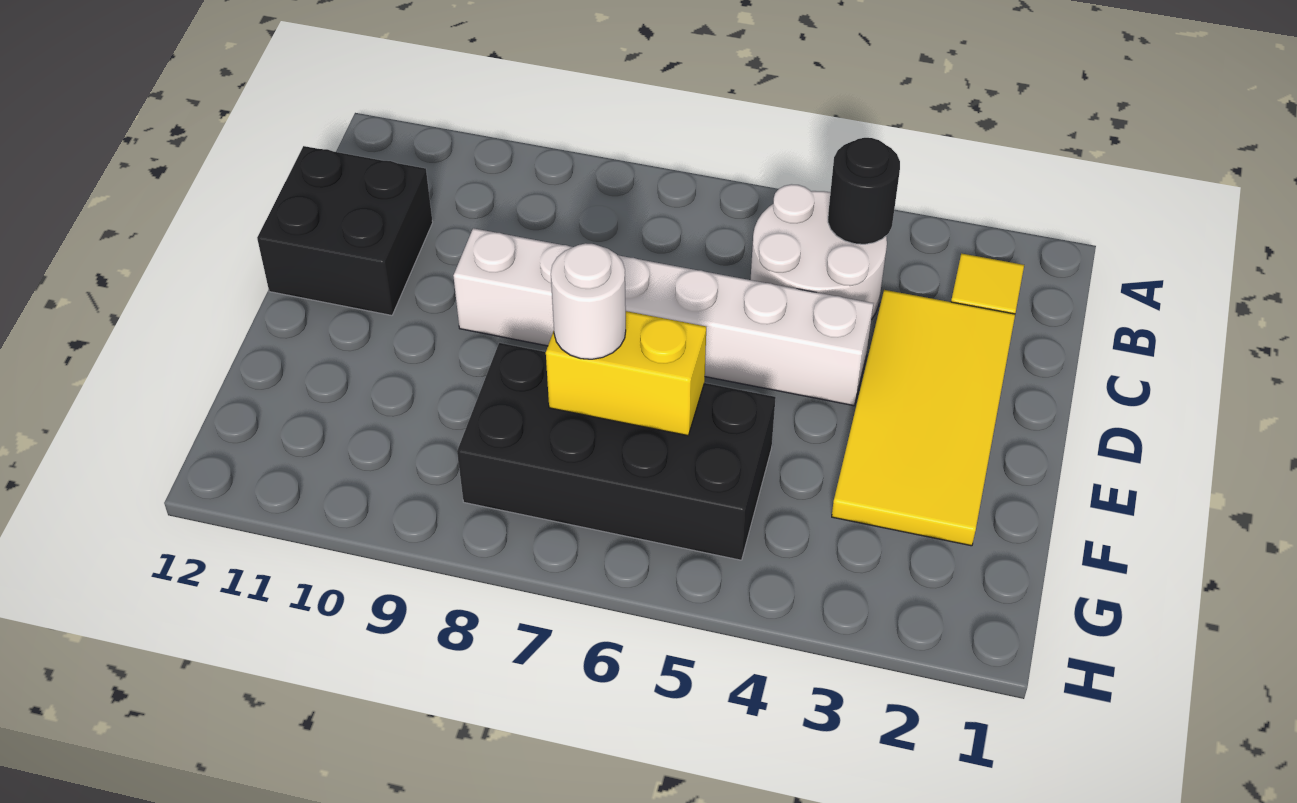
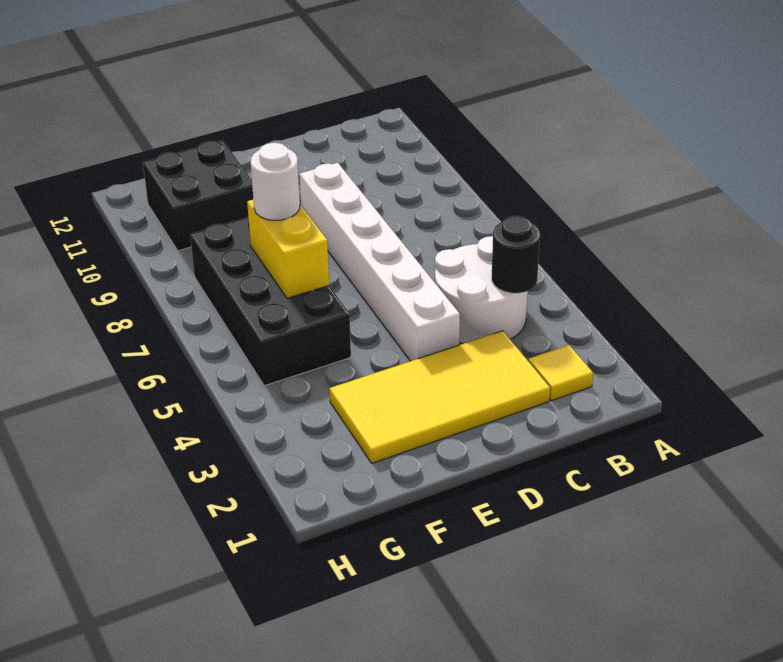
black 2x2 brick [257,146,433,315] -> black 2x2 brick moved to [143,140,253,251]

